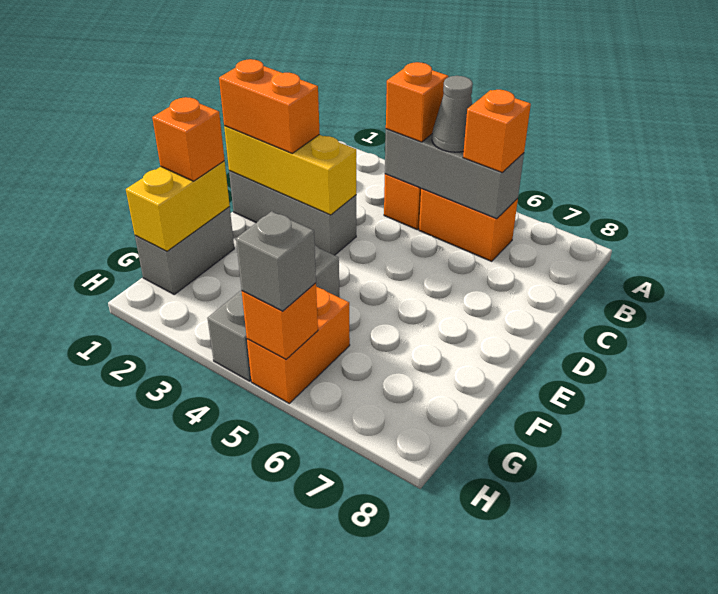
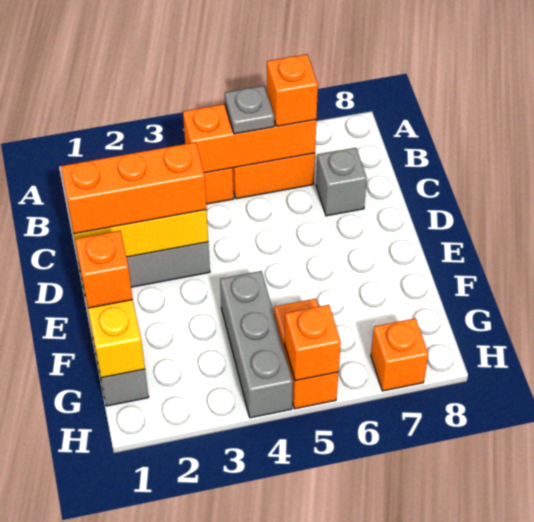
grey 1x3 brick [385,129,524,219] -> orange 1x3 brick [183,104,316,173]
orange 1x1 brick [386,62,448,142] -> orange 1x1 brick moved to [371,318,428,391]
grey 1x1 cone [432,76,473,152] -> grey 1x1 plate [225,86,274,134]
orange 1x2 brick [219,59,320,153] -> orange 1x3 brick [61,142,207,234]
grey 1x1 brick [236,211,316,311] -> grey 1x1 brick moved to [316,148,367,216]

